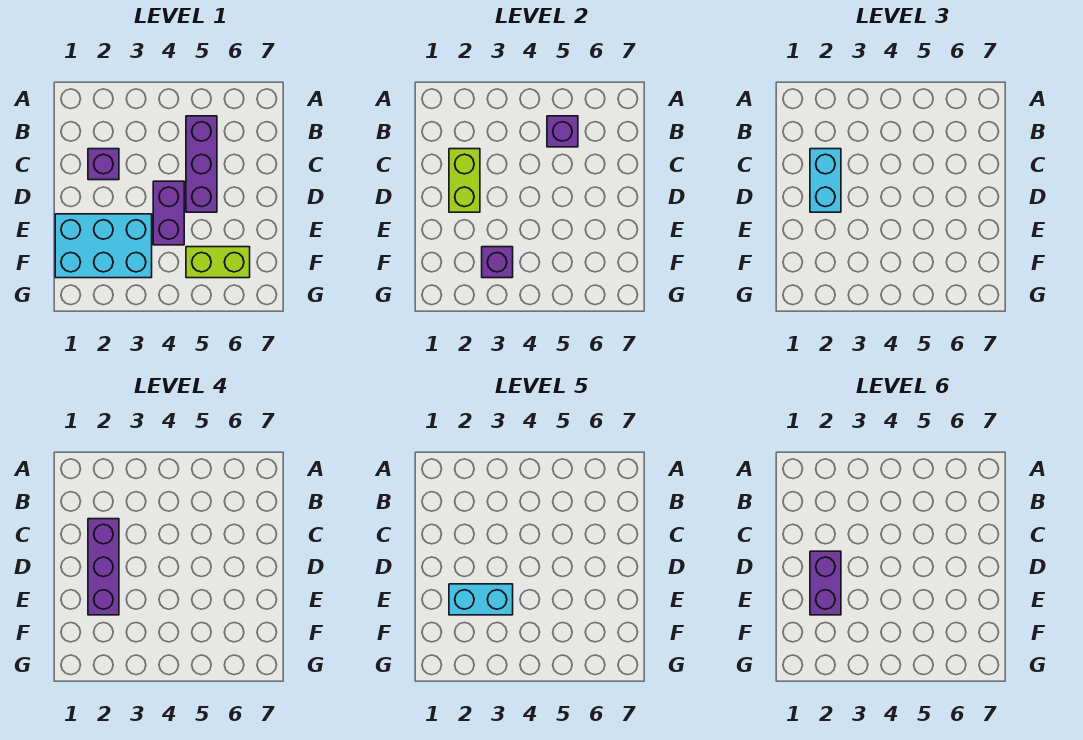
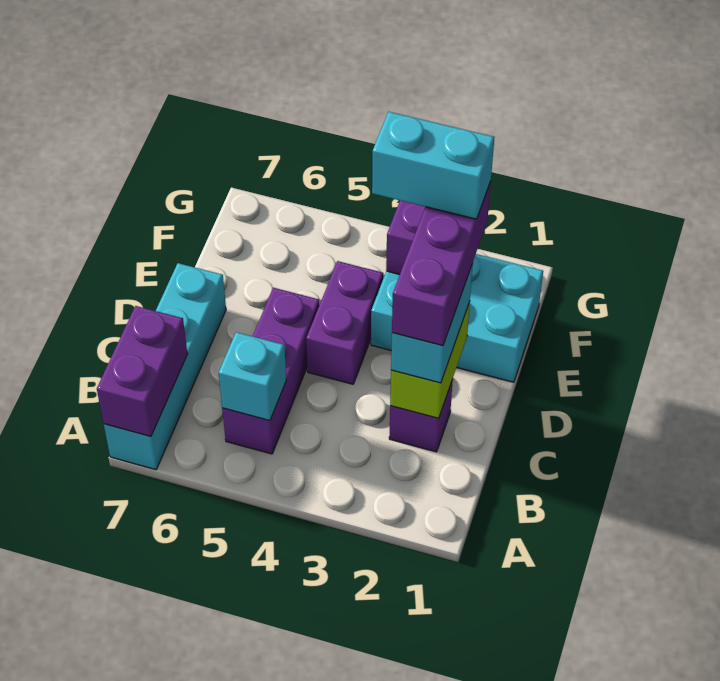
none -> cyan 1x4 brick [104,263,226,470]
purple 1x1 brick [547,116,578,147] -> cyan 1x1 brick [219,332,286,421]
purple 1x2 brick [810,551,841,615] -> purple 1x2 brick moved to [97,306,187,437]
lime 1x2 brick [186,247,250,278] -> none

